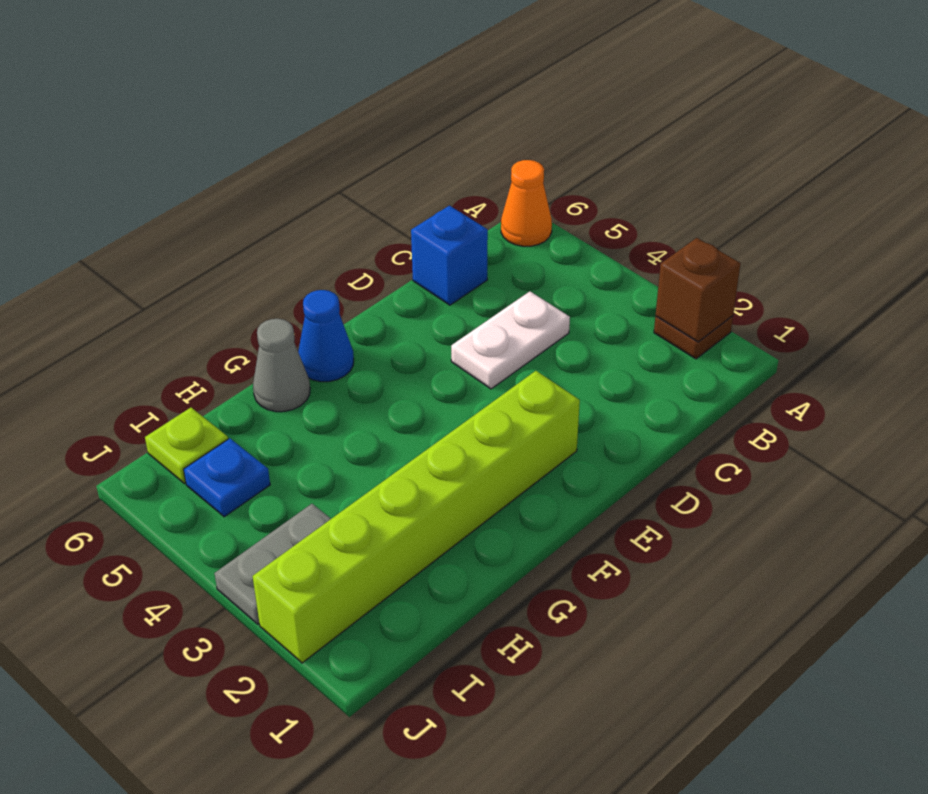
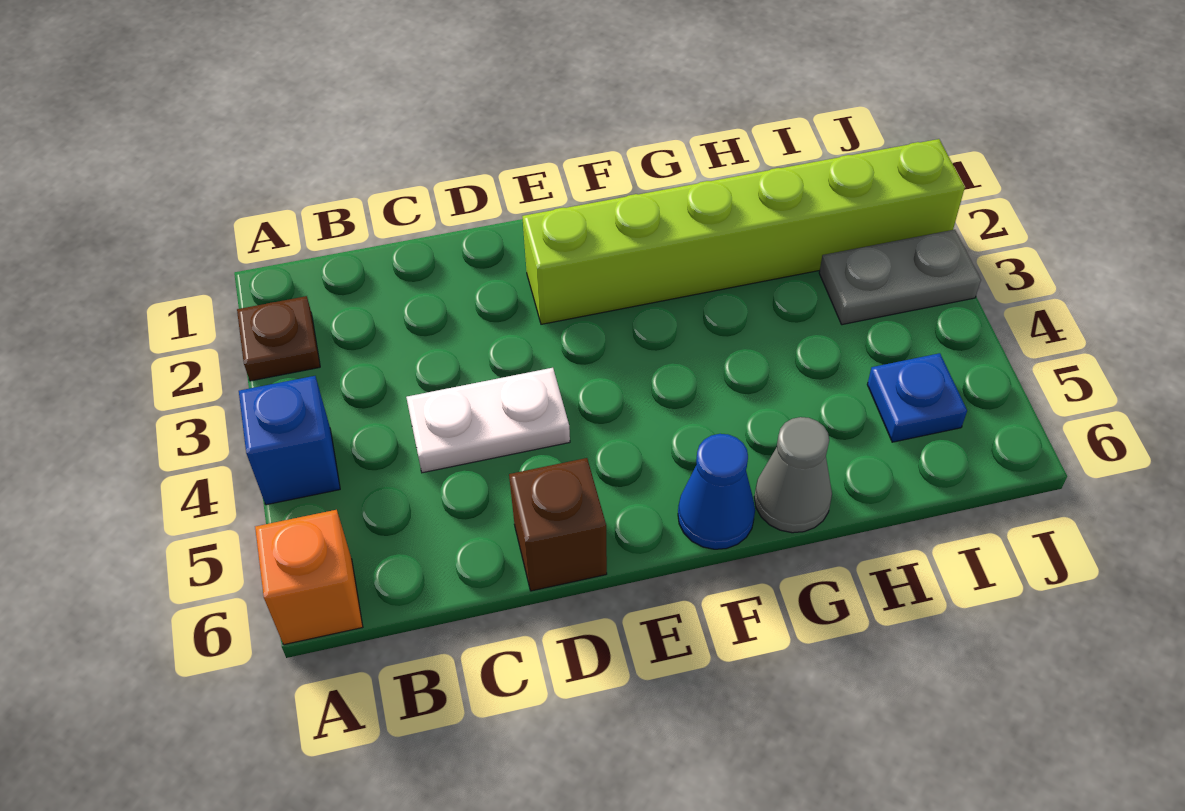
brown 1x1 brick [656,238,741,342] -> brown 1x1 brick moved to [509,458,607,591]
orange 1x1 cone [501,160,552,246] -> orange 1x1 brick [255,510,363,645]
blue 1x1 brick [411,206,488,305] -> blue 1x1 brick moved to [239,376,340,505]
lime 1x1 plate [145,408,228,484] -> none

